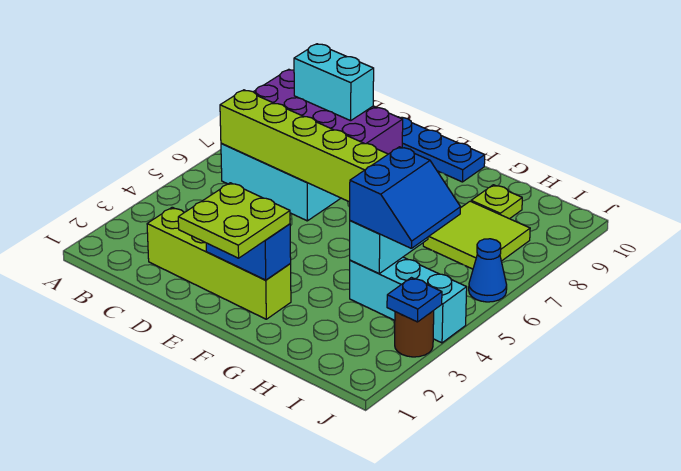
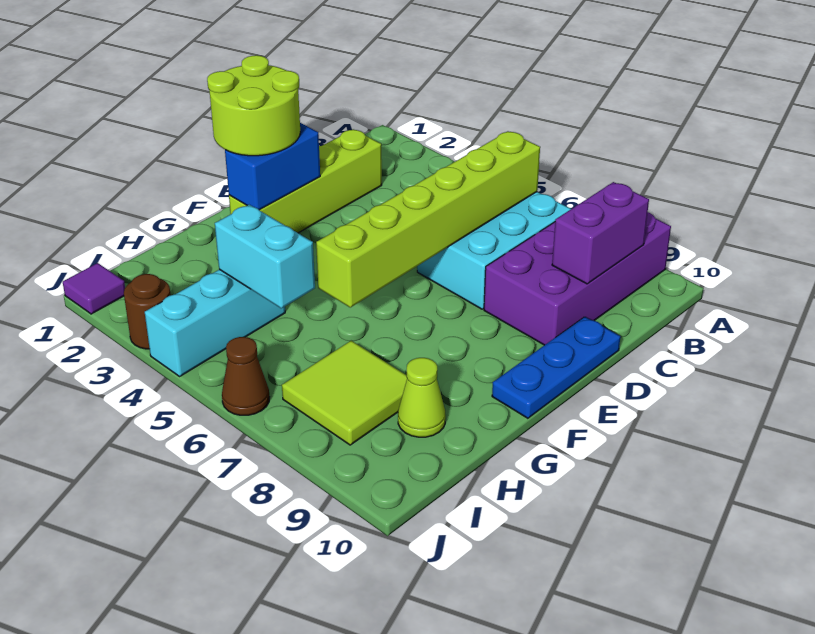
cyan 1x2 brick [294,44,374,121] -> purple 1x2 brick [552,182,649,284]
lime 2x2 plate [178,183,290,258] -> lime 2x2 round brick [207,55,300,156]
blue 2x2 slope [350,147,460,249] -> none
lime 1x1 plate [471,185,522,219] -> lime 1x1 cone [398,358,446,437]
none -> purple 1x1 tile [63,263,125,314]
blue 1x1 plate [387,278,442,322] -> none
blue 1x1 cone [469,239,507,302] -> brown 1x1 cone [222,337,269,415]

